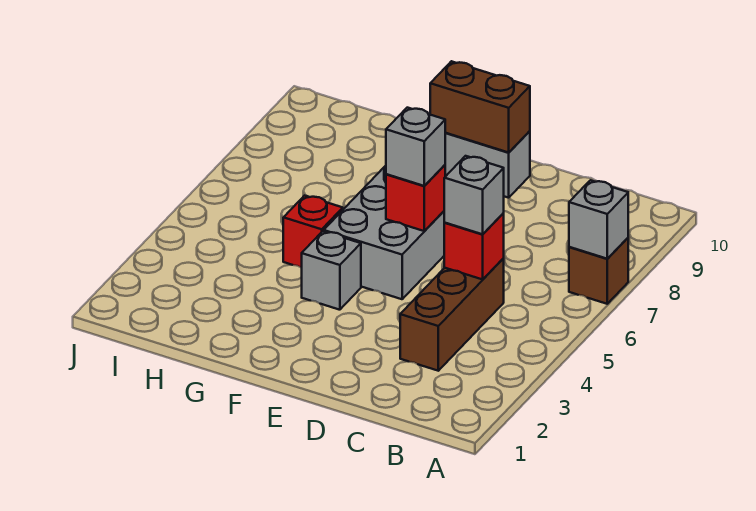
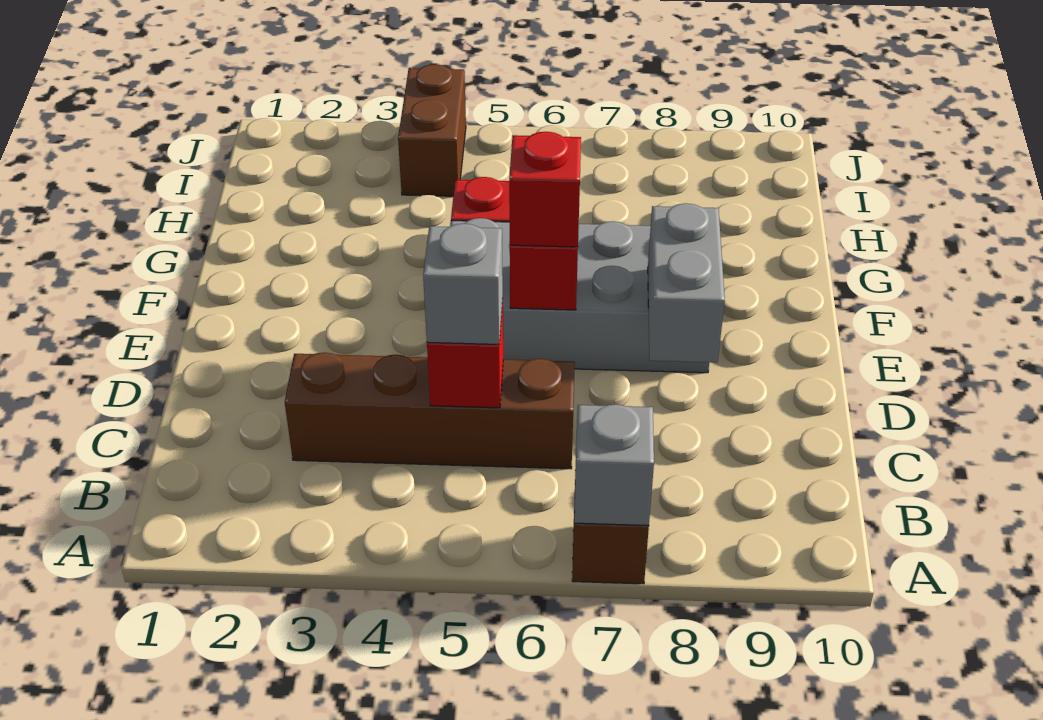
brown 1x3 brick [400,258,504,371] -> brown 1x4 brick [285,353,575,469]
brown 1x2 brick [430,61,530,152] -> brown 1x2 brick moved to [398,64,466,196]
grey 1x1 brick [386,108,445,186] -> red 1x1 brick [509,132,581,247]
grey 1x1 brick [302,231,361,310] -> none

